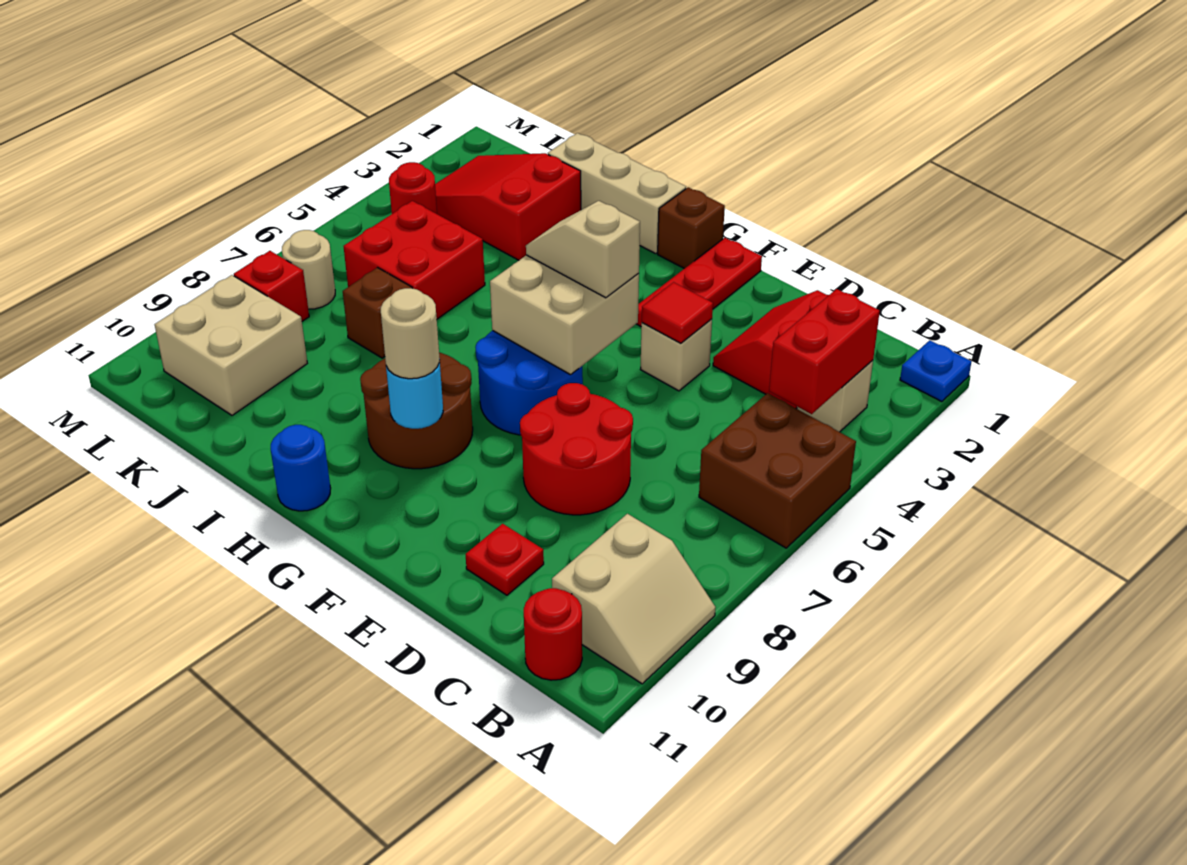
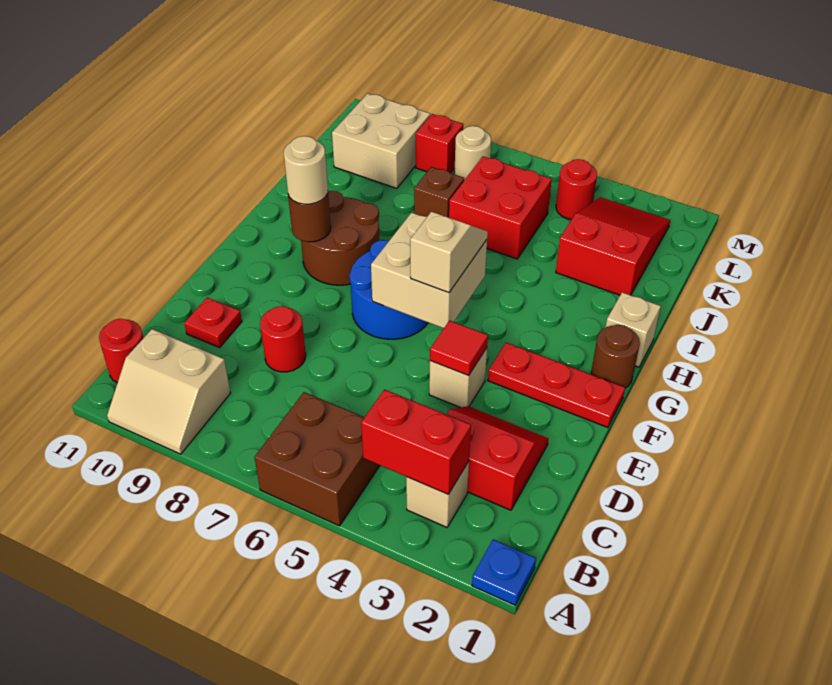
red 2x2 round brick [520,383,633,515] -> red 1x1 round brick [260,306,306,372]
brown 1x1 brick [658,187,725,269] -> brown 1x1 round brick [591,325,640,388]
cyan 1x1 round brick [386,363,443,429] -> brown 1x1 round brick [288,193,331,242]
tan 1x3 brick [548,133,686,254] -> tan 1x1 brick [606,292,661,367]
blue 1x1 round brick [271,425,331,511] -> none

